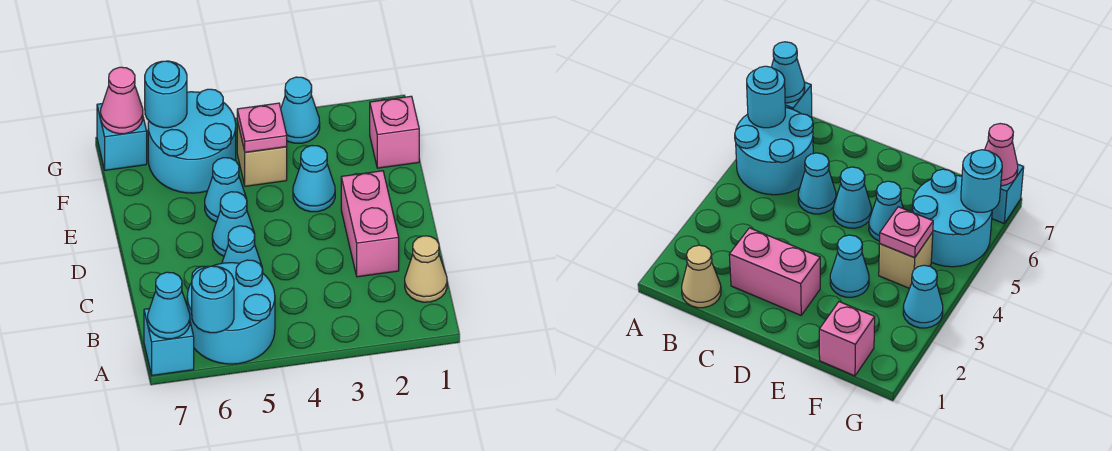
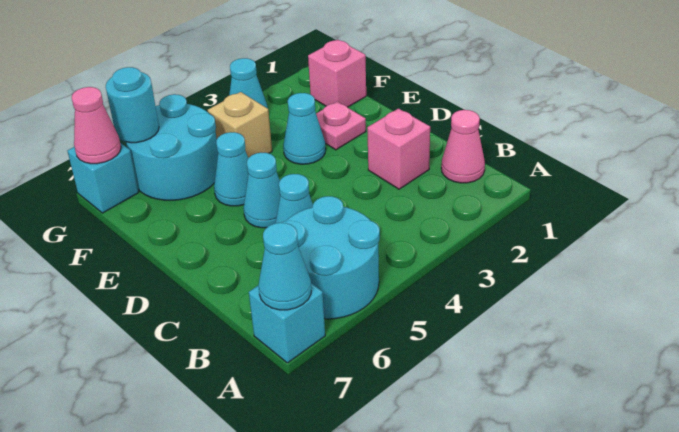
cyan 1x1 round brick [192,266,234,333] -> none
tan 1x1 cone [405,236,447,302] -> pink 1x1 cone [441,110,485,183]
pink 1x2 brick [341,171,399,277] -> pink 1x1 brick [367,109,430,189]
pink 1x1 plate [237,103,287,152] -> pink 1x1 plate moved to [316,102,366,150]

